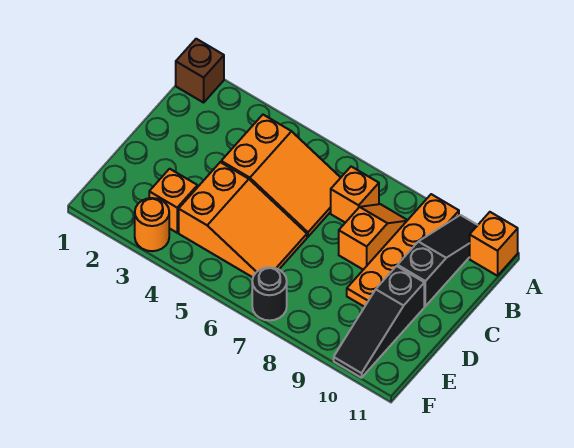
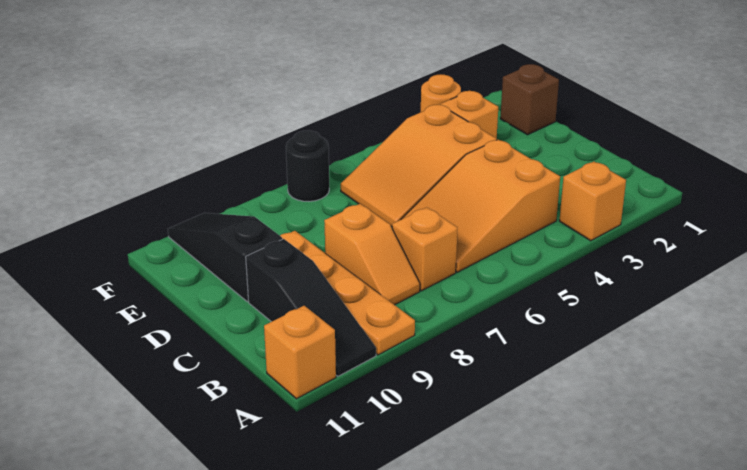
brown 1x1 brick [176,39,224,103] -> brown 1x1 brick moved to [500,64,559,135]
none -> orange 1x1 brick [559,162,626,241]

